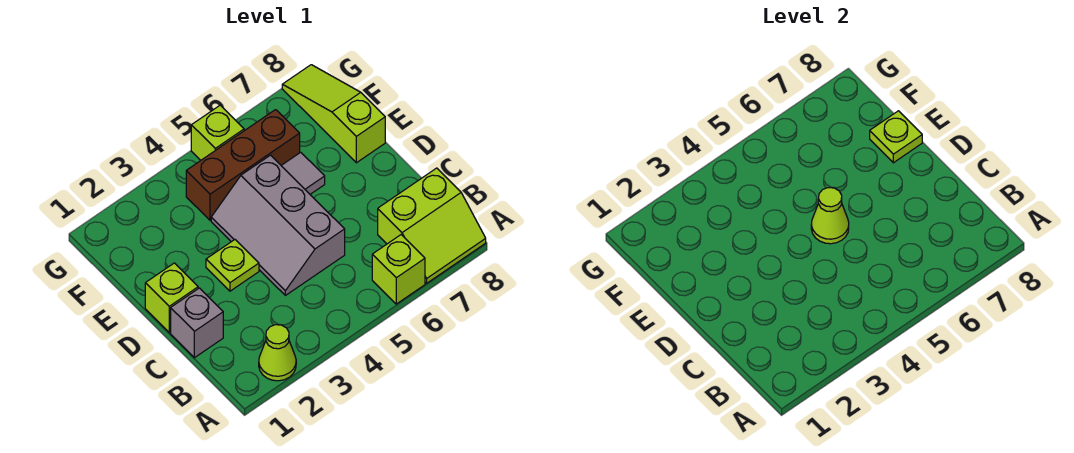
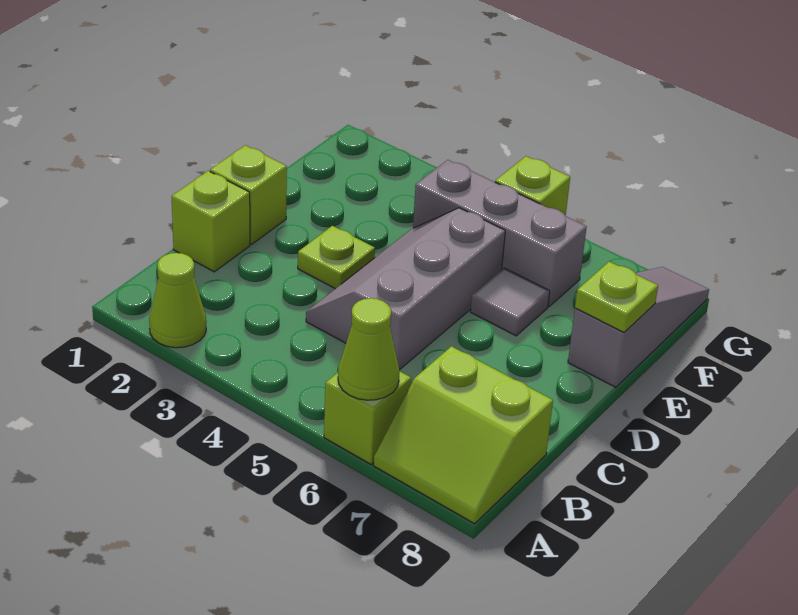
grey 1x1 brick [171,288,223,358] -> lime 1x1 brick [172,171,250,272]
lime 1x1 cone [811,188,849,244] -> lime 1x1 cone moved to [338,298,400,400]
lime 1x3 slope [282,65,385,163] -> grey 1x3 slope [568,267,709,387]
brown 1x3 brick [186,110,300,220] -> grey 1x3 brick [413,160,587,306]

